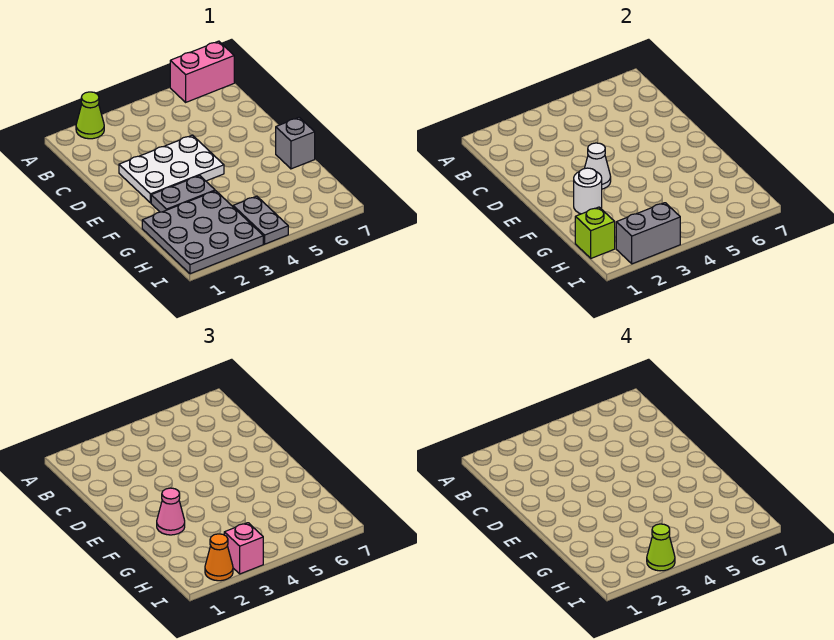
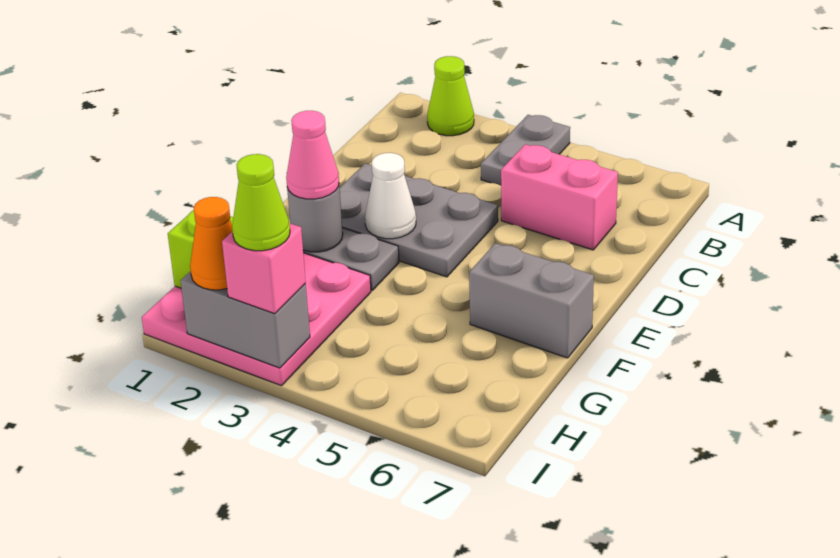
pink 1x2 brick [170,41,234,102] -> pink 1x2 brick moved to [501,144,618,250]
white 2x3 plate [119,135,224,203] -> grey 2x3 plate [340,163,498,277]
white 1x1 round brick [574,168,602,214] -> grey 1x1 round brick [287,186,343,252]
grey 1x1 brick [276,117,315,169] -> grey 1x2 brick [469,243,594,358]
grey 3x3 plate [142,191,263,274] -> pink 3x3 plate [142,253,371,386]
grey 1x2 plate [233,196,288,244] -> grey 1x2 plate moved to [481,115,570,186]

